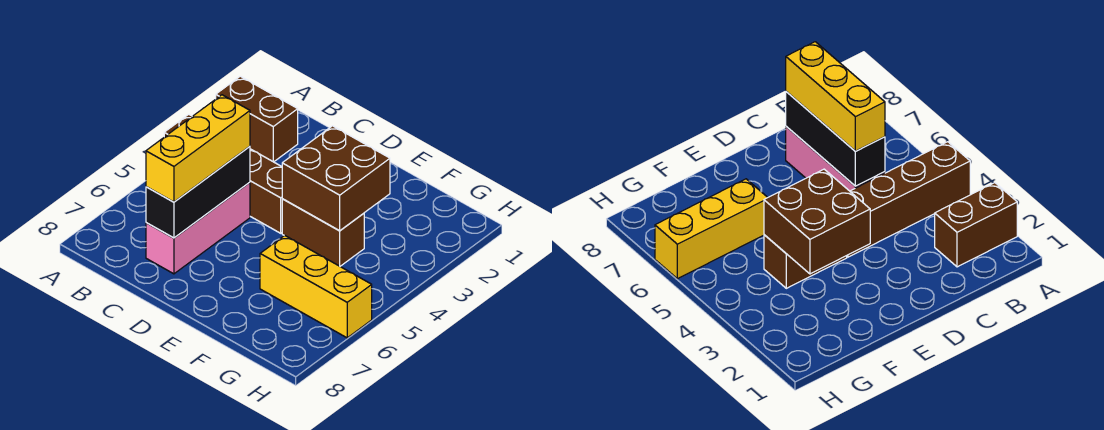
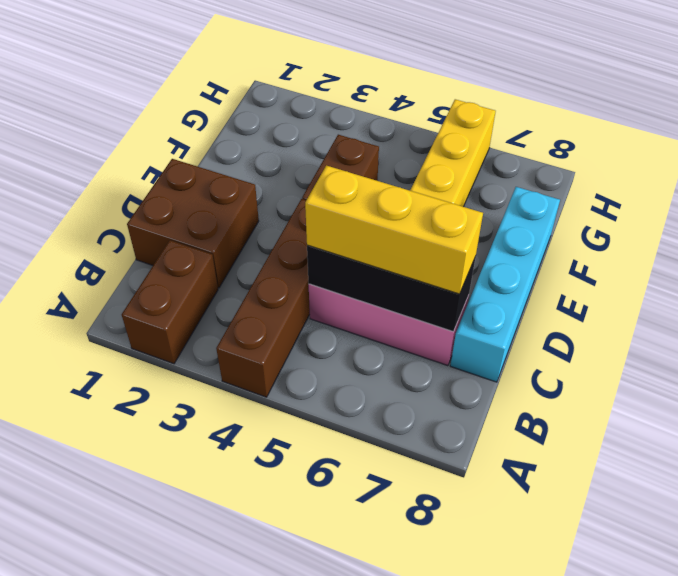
none -> cyan 1x4 brick [450,187,560,382]
brown 2x2 brick [282,126,390,231] -> brown 2x2 brick moved to [127,159,259,288]

